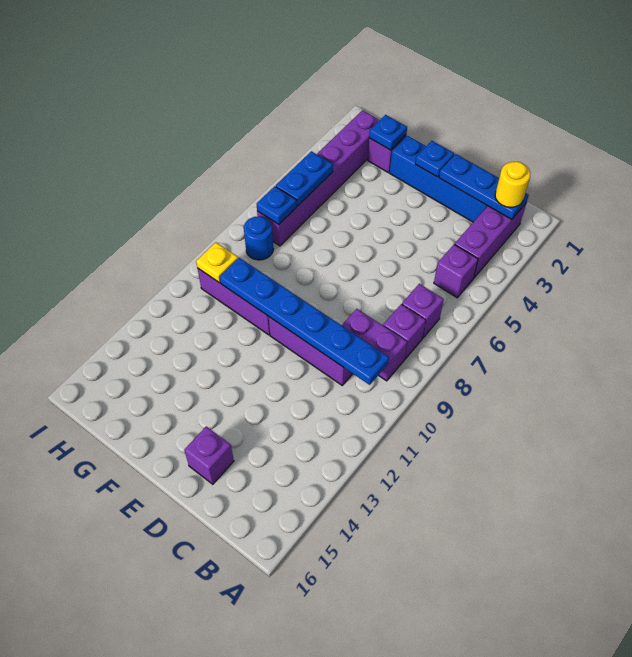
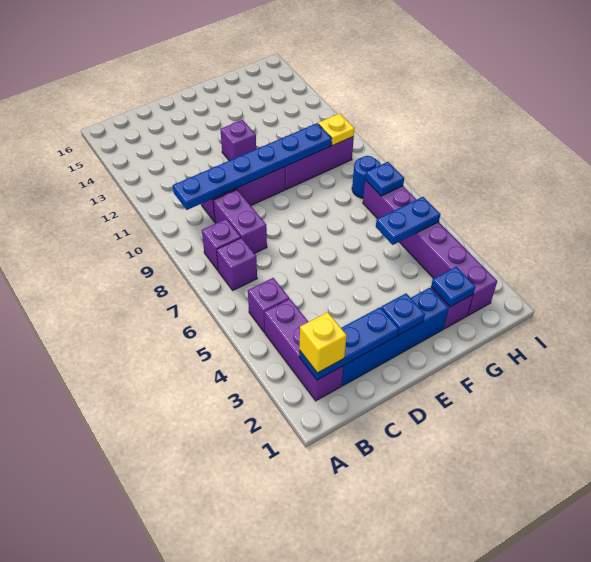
yellow 1x1 round brick [495,162,531,208] -> yellow 1x1 brick [299,312,347,373]
purple 1x2 brick [342,309,407,381] -> purple 1x2 brick turned to [213,190,267,254]
purple 1x1 brick [184,426,234,484] -> purple 1x1 brick moved to [220,120,256,161]
blue 1x2 plate [276,151,333,206] -> blue 1x2 plate turned to [376,197,441,245]

